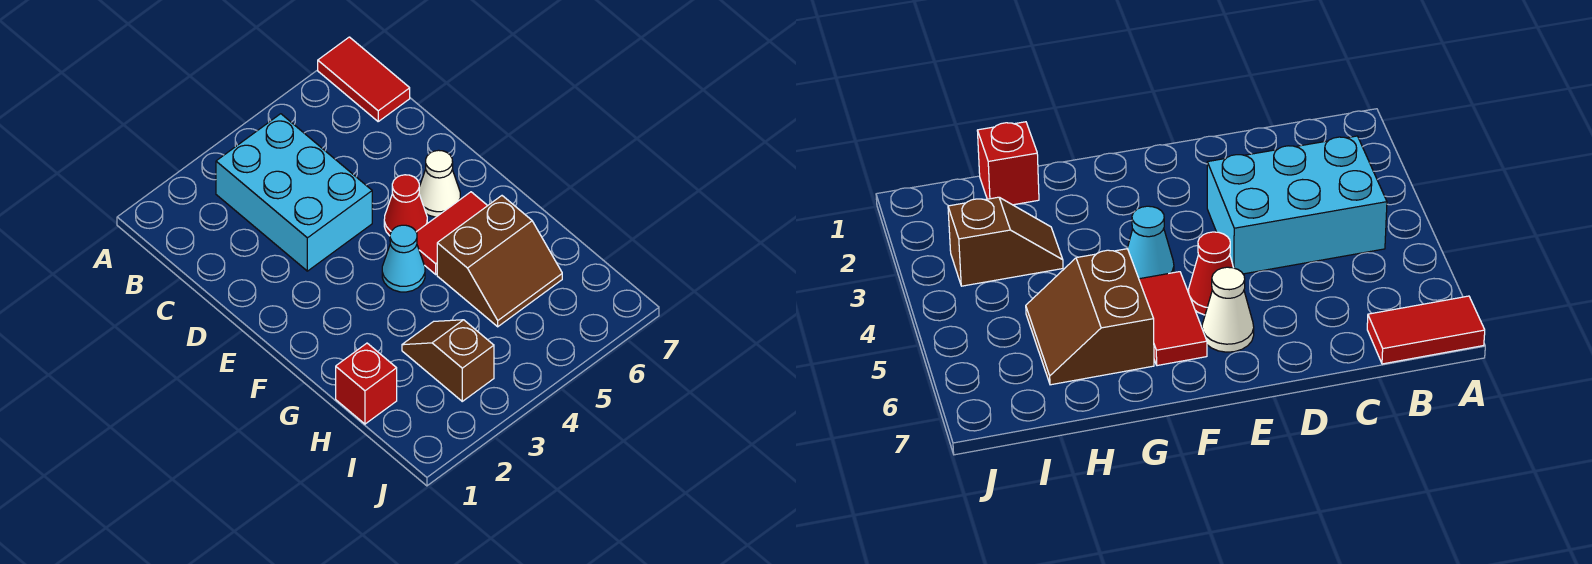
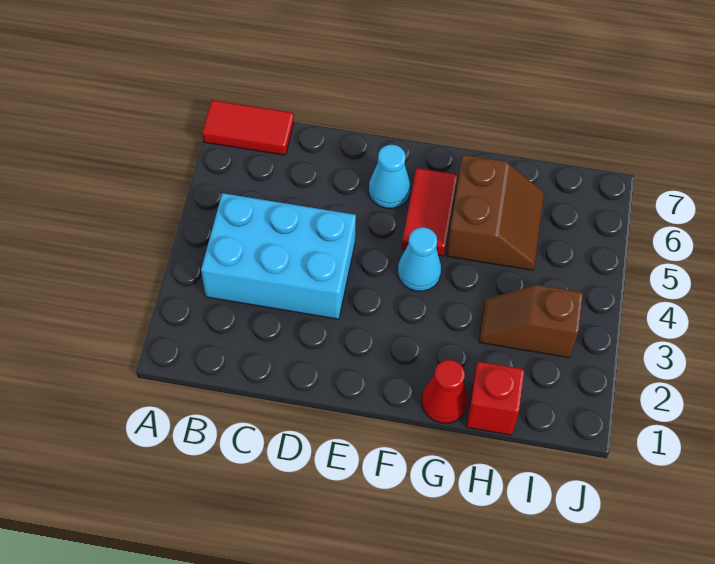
red 1x1 cone [384,175,427,236] -> red 1x1 cone moved to [422,360,468,423]
white 1x1 cone [419,150,460,217] -> cyan 1x1 cone [369,145,410,208]

